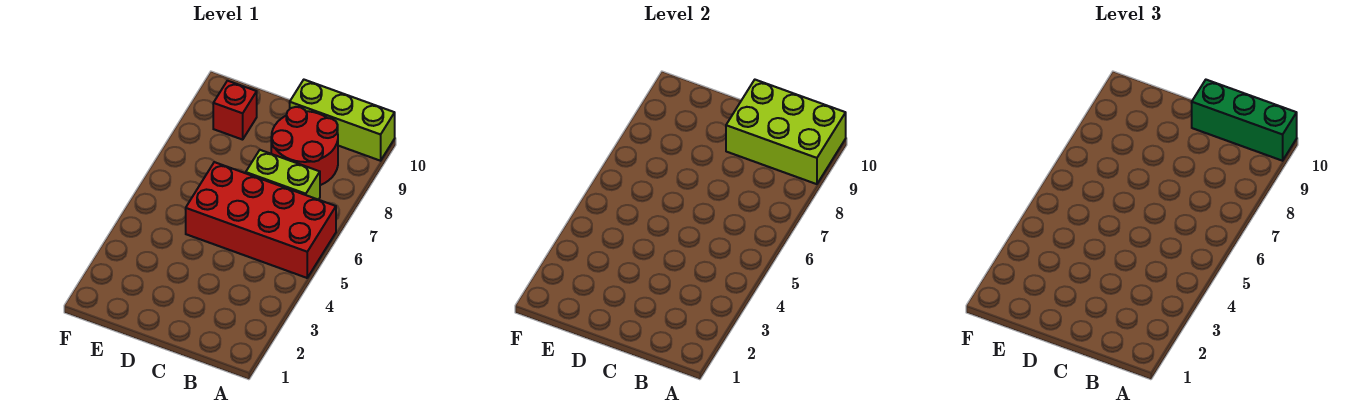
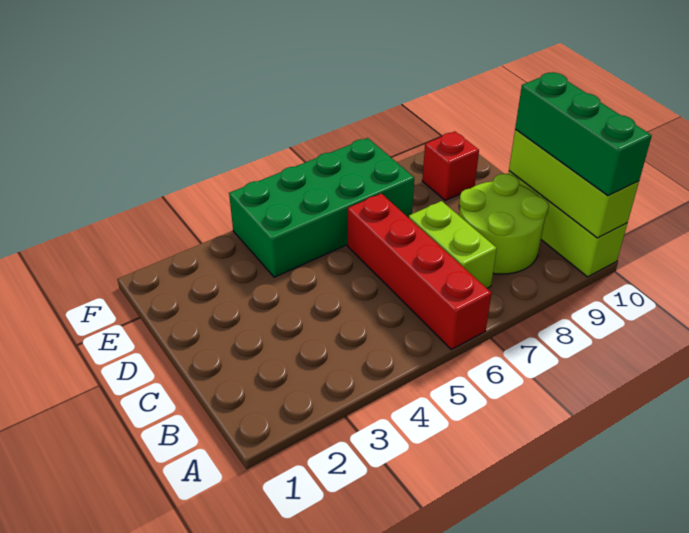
red 2x4 brick [186,162,336,278] -> red 1x4 brick [348,193,491,349]
lime 2x3 brick [726,80,846,184] -> lime 1x3 brick [509,129,639,238]
red 2x2 round brick [271,107,338,185] -> lime 2x2 round brick [459,174,549,274]
none -> green 2x4 brick [229,138,414,277]

